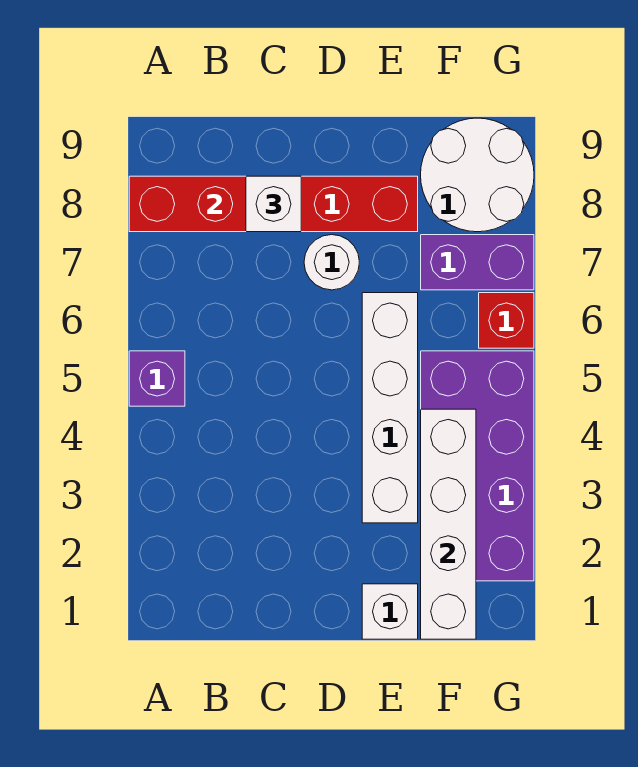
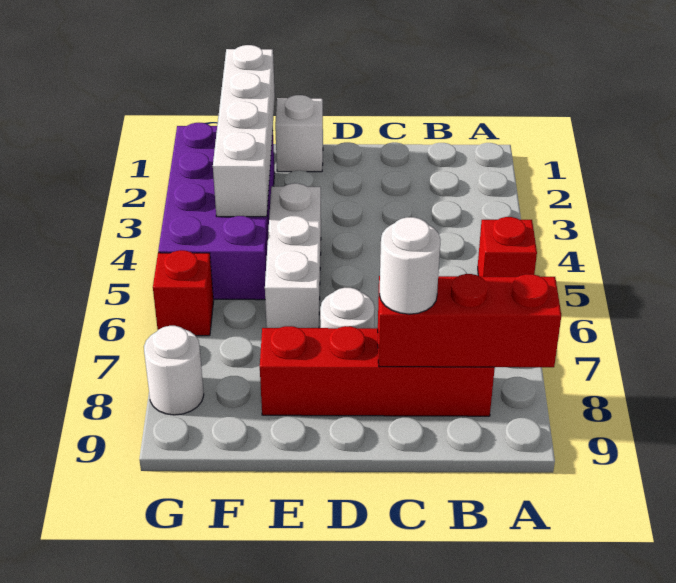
purple 1x1 brick [129,351,185,406] -> red 1x1 brick [478,217,537,277]
white 1x1 brick [246,176,301,232] -> white 1x1 round brick [379,217,441,314]
white 1x4 brick [362,293,418,523] -> white 1x3 brick [265,183,321,328]
purple 1x2 brick [421,235,534,290] -> none
white 2x2 round brick [421,118,534,232] -> white 1x1 round brick [144,326,204,415]

